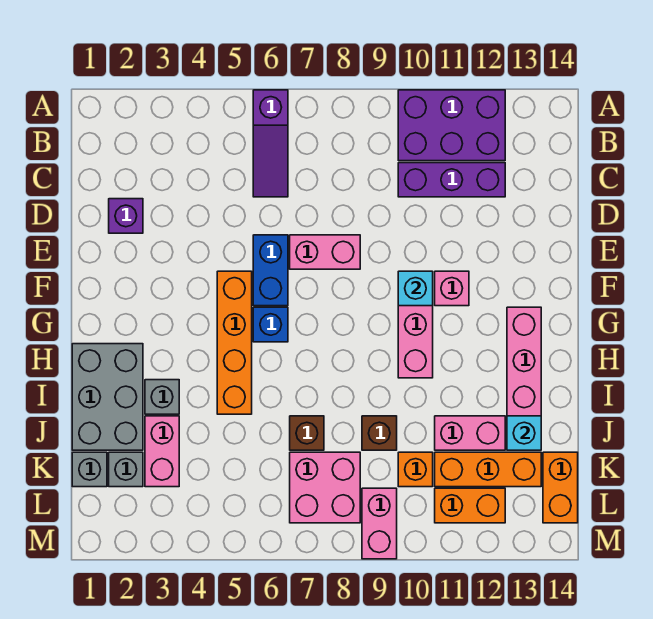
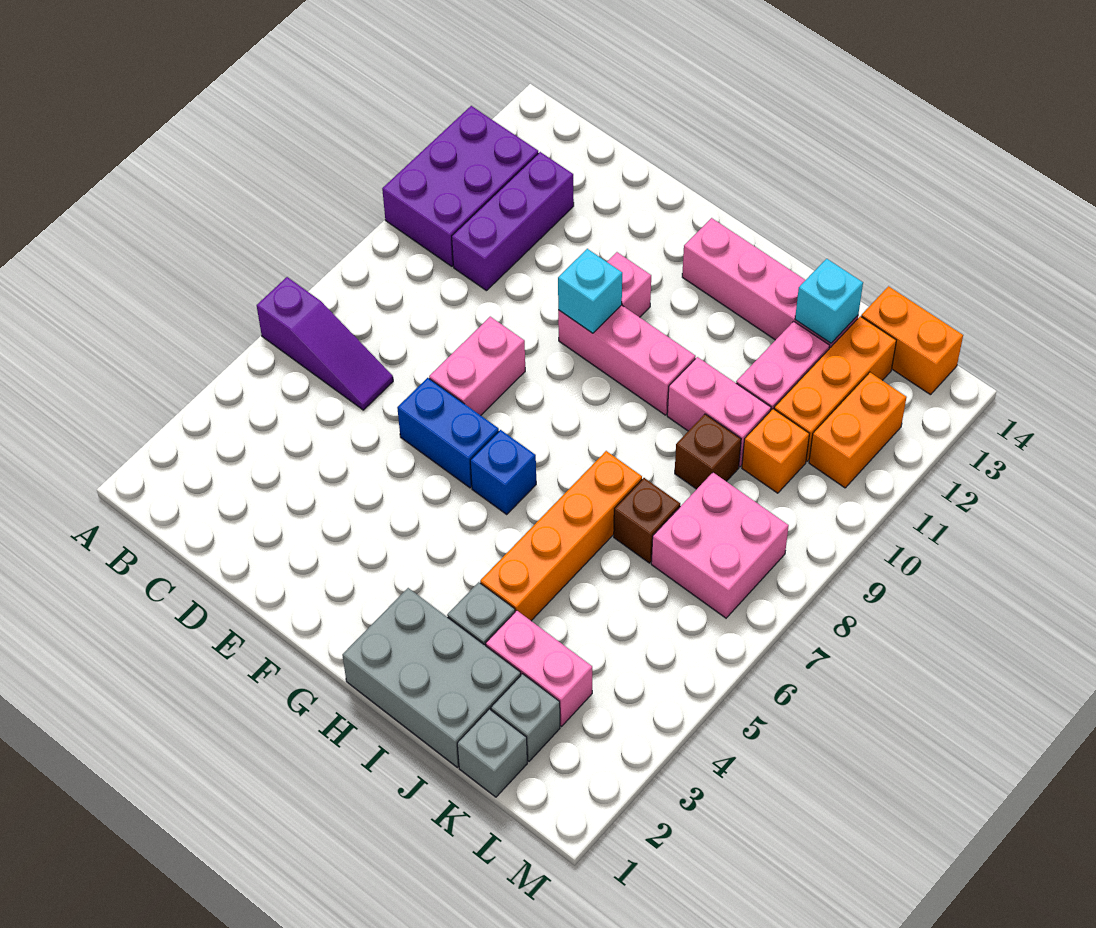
purple 1x1 brick [109,199,143,233] -> none
orange 1x4 brick [217,271,252,414] -> orange 1x4 brick turned to [480,451,642,621]
pink 1x2 brick [362,488,397,559] -> pink 1x2 brick moved to [667,357,771,467]

